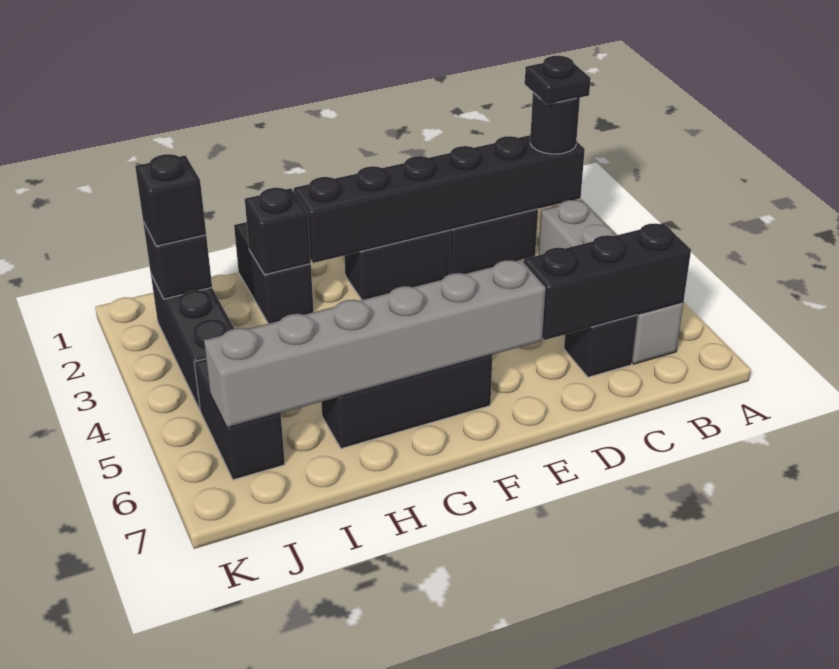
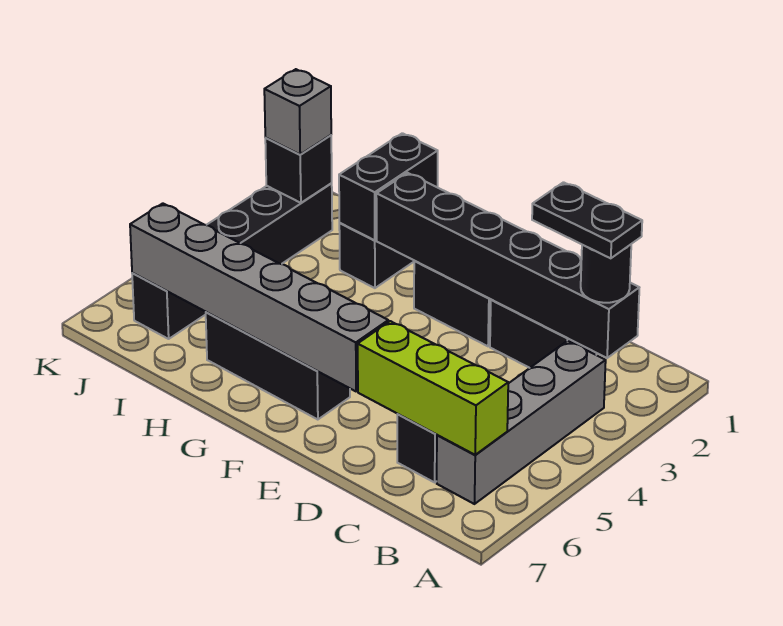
black 1x1 plate [525,56,591,105] -> black 1x2 plate [532,182,642,258]
black 1x3 brick [523,224,691,340] -> lime 1x3 brick [358,321,508,455]
black 1x1 brick [245,188,311,275] -> black 1x2 brick [339,133,438,240]
black 1x1 brick [135,154,206,246] -> grey 1x1 brick [264,69,331,155]

